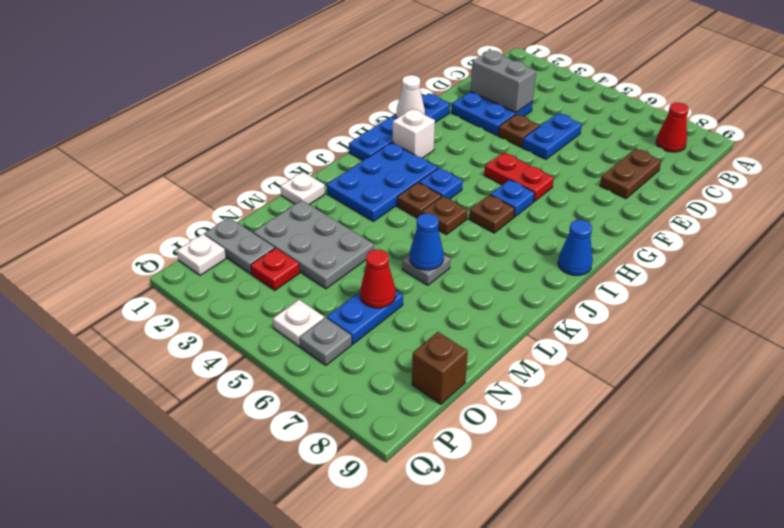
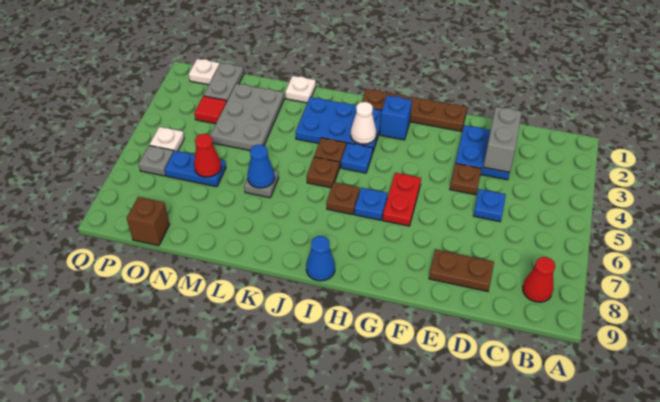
blue 1x2 plate [522,113,582,159] -> blue 1x1 plate [473,189,506,222]
blue 1x4 plate [349,93,450,160] -> brown 1x4 plate [362,89,467,131]
white 1x1 cone [397,75,425,118] -> white 1x1 cone moved to [351,102,376,144]
white 1x1 brick [393,109,435,158] -> blue 1x1 brick [380,95,412,140]
red 1x1 plate [251,248,300,290] -> red 1x1 tile [194,96,227,124]

